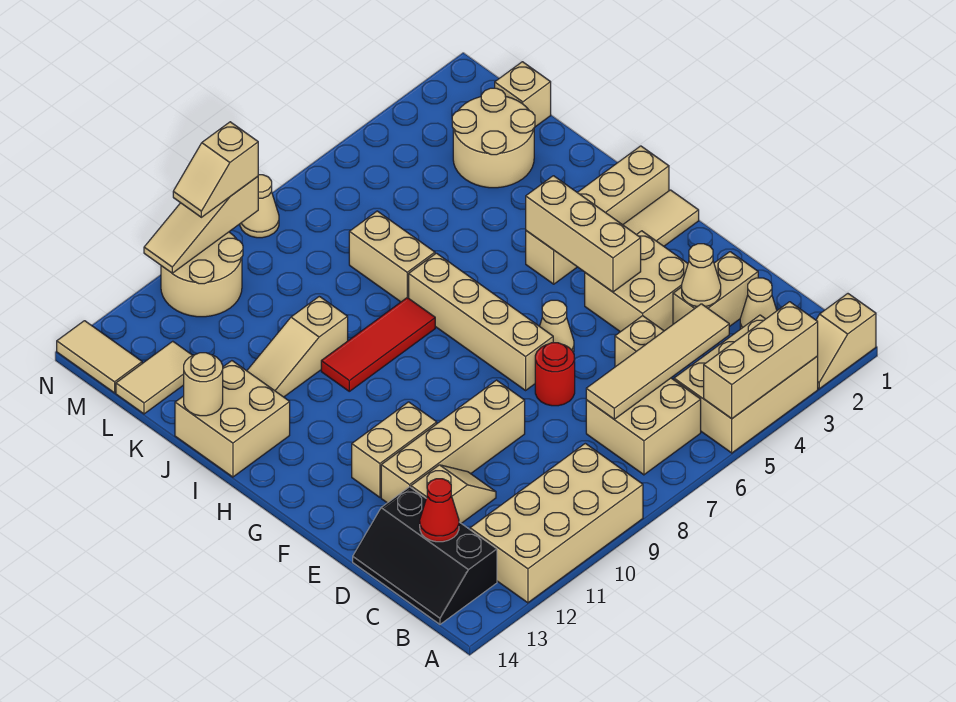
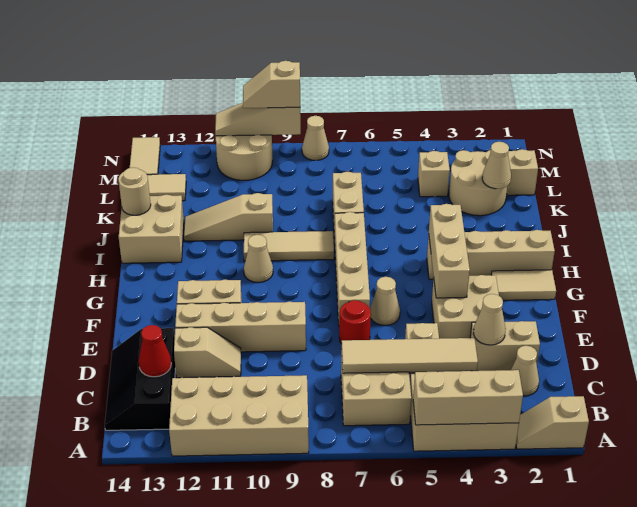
none -> tan 1x1 cone [244,235,273,283]
red 1x3 tile [321,298,435,391] -> tan 1x3 tile [244,231,334,261]
none -> tan 1x1 cone [482,142,511,189]
none -> tan 1x1 brick [418,151,450,197]

